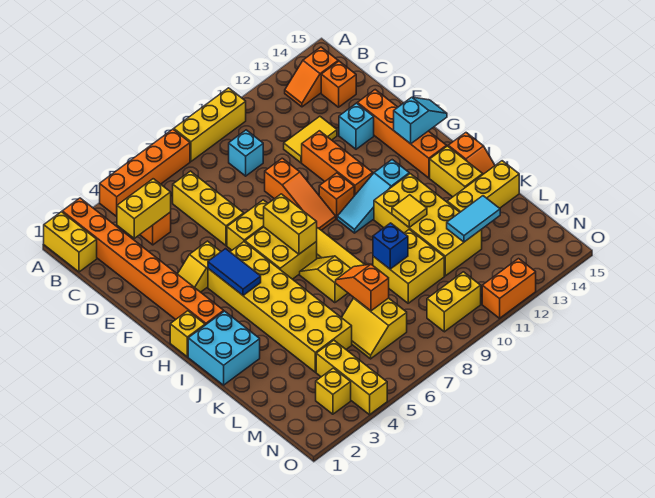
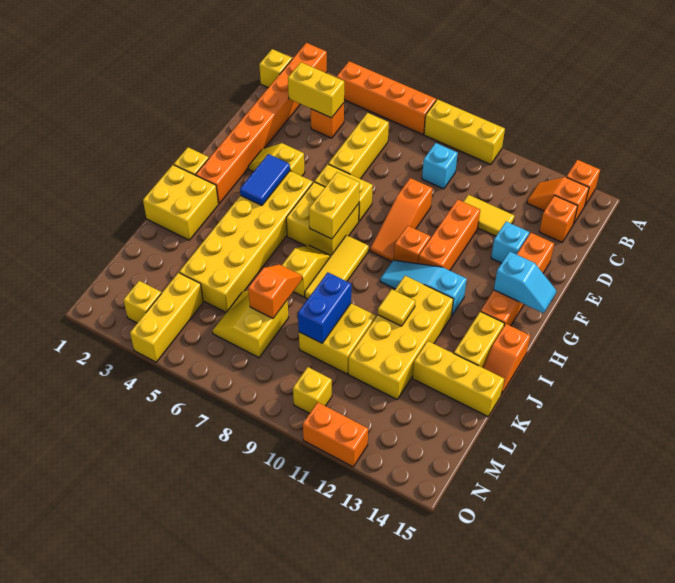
yellow 1x2 brick [44,212,97,272] -> yellow 1x1 brick [259,49,292,88]
none -> orange 1x1 brick [566,160,600,205]
cyan 2x2 brick [188,311,260,385] -> yellow 2x2 brick [143,165,218,240]
blue 1x1 brick [373,223,408,269] -> blue 1x2 brick [298,272,351,343]
cyan 1x2 tile [447,196,500,242] -> none
yellow 1x2 brick [427,272,481,332] -> yellow 1x1 brick [293,367,332,413]

